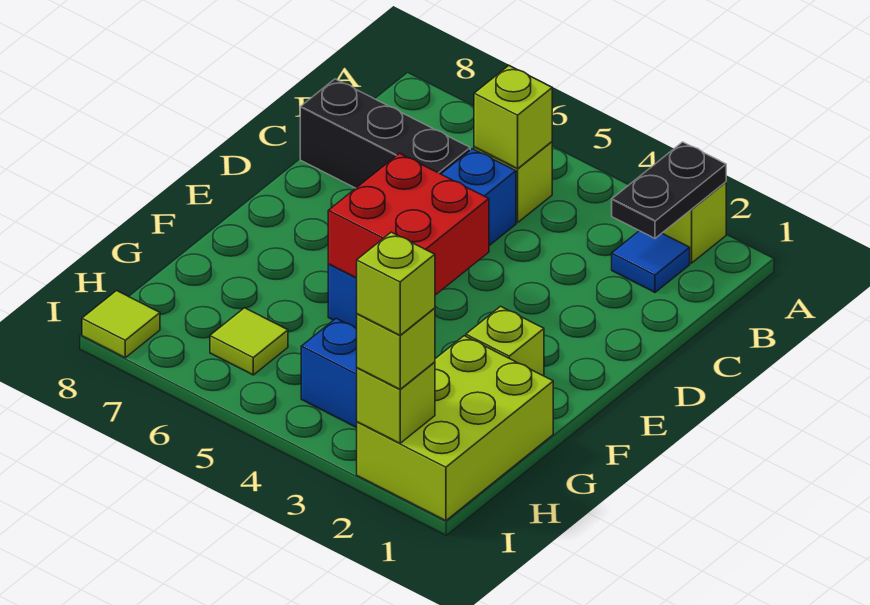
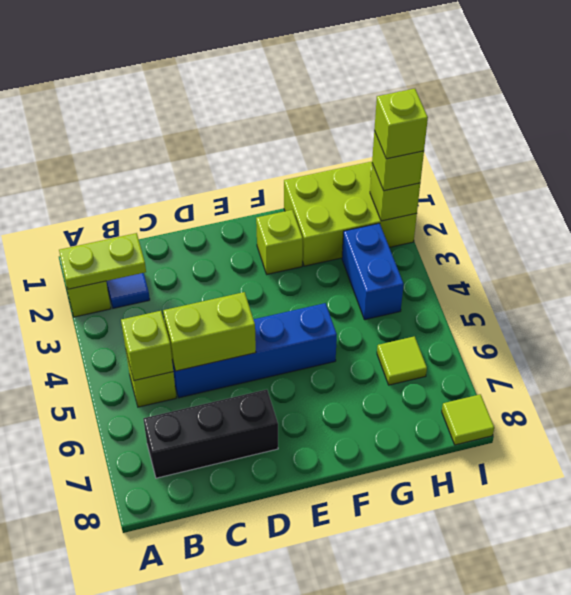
black 1x2 plate [612,142,726,238] -> lime 1x2 plate [59,233,146,289]
none -> lime 1x2 brick [163,292,256,371]
black 1x3 brick [300,79,470,188] -> black 1x3 brick turned to [143,390,278,478]
red 2x2 brick [328,153,489,295] -> none

